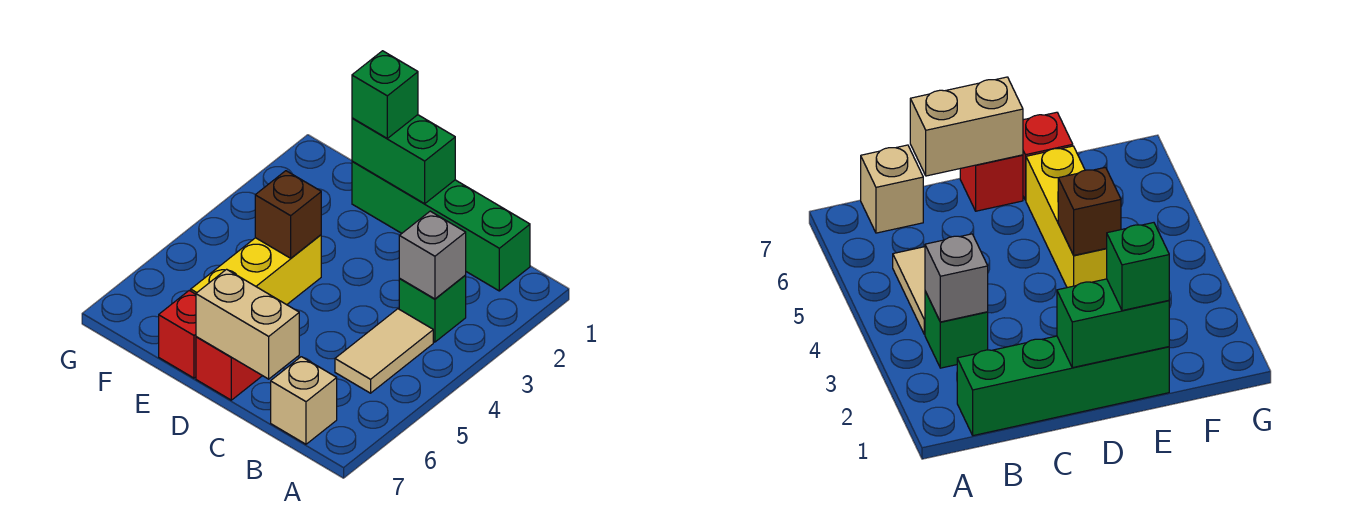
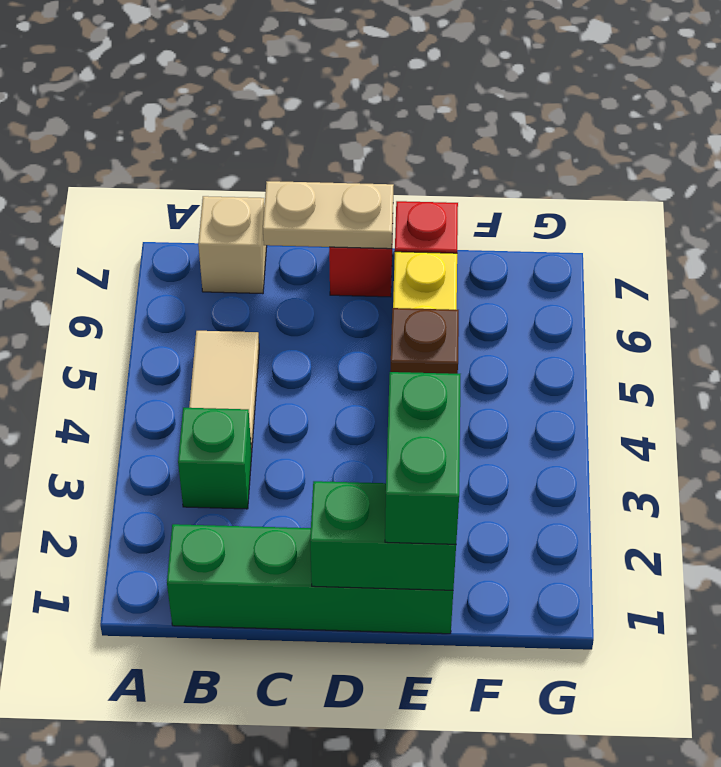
grey 1x1 brick [399,211,466,299] -> none
tan 1x2 brick [196,269,299,379] -> tan 1x2 plate [263,181,393,249]
green 1x1 brick [352,51,418,138] -> green 1x2 brick [385,372,460,544]

